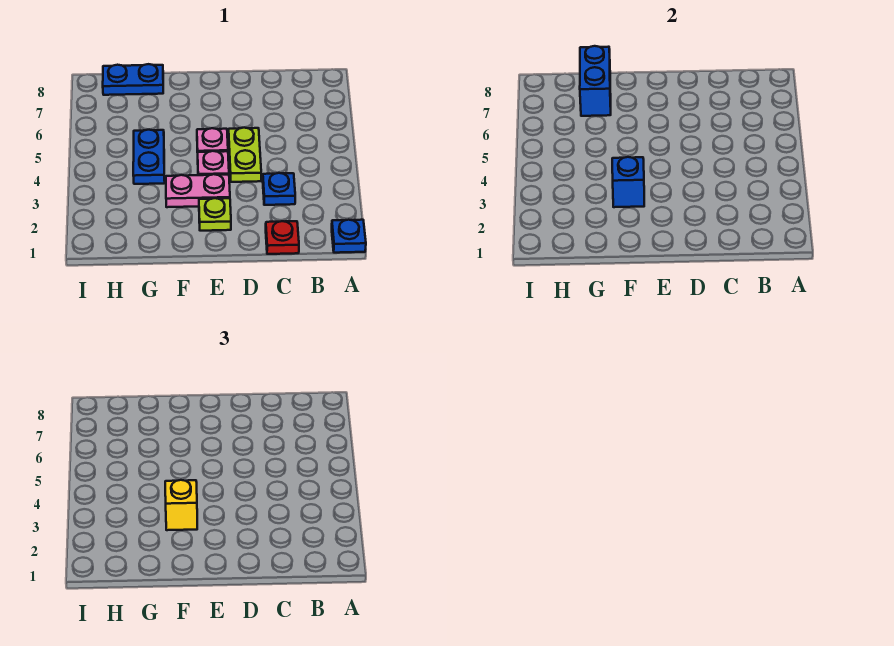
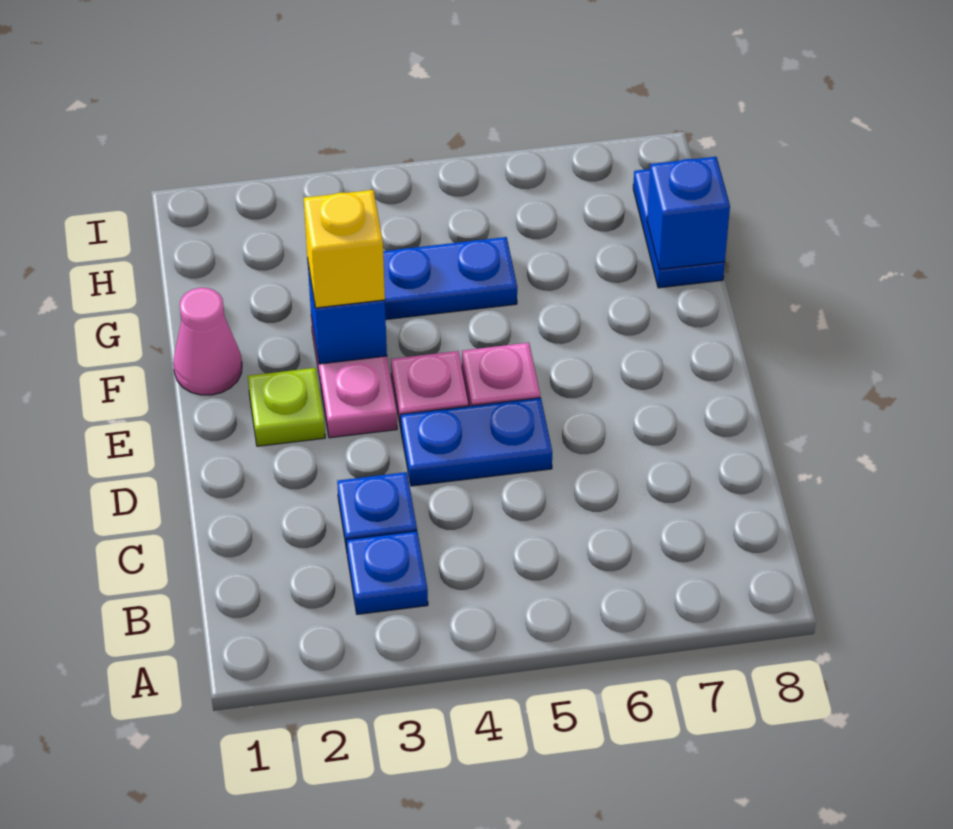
blue 1x1 plate [332,220,366,253] -> blue 1x1 plate moved to [347,531,428,614]
red 1x1 plate [266,221,299,254] -> none
lime 1x2 plate [229,128,261,182] -> blue 1x2 plate [401,398,552,486]
none -> pink 1x1 cone [173,288,242,395]
blue 1x2 brick [580,46,611,116] -> blue 1x1 brick [647,157,730,269]

